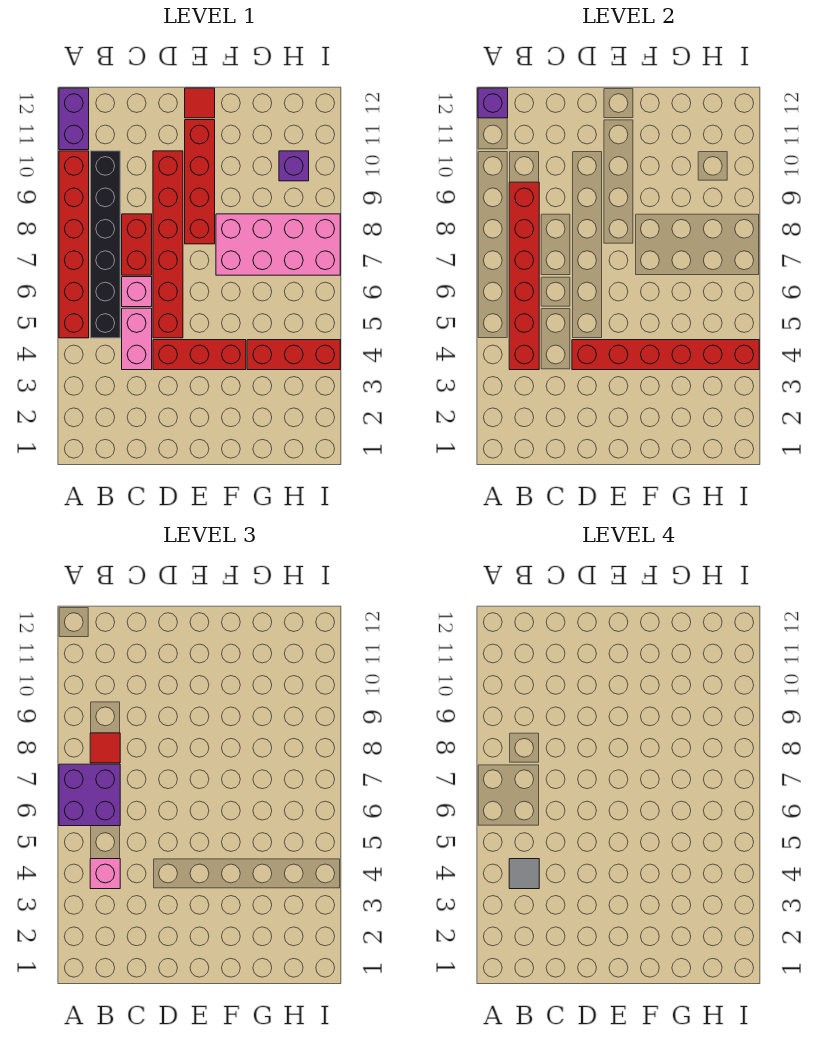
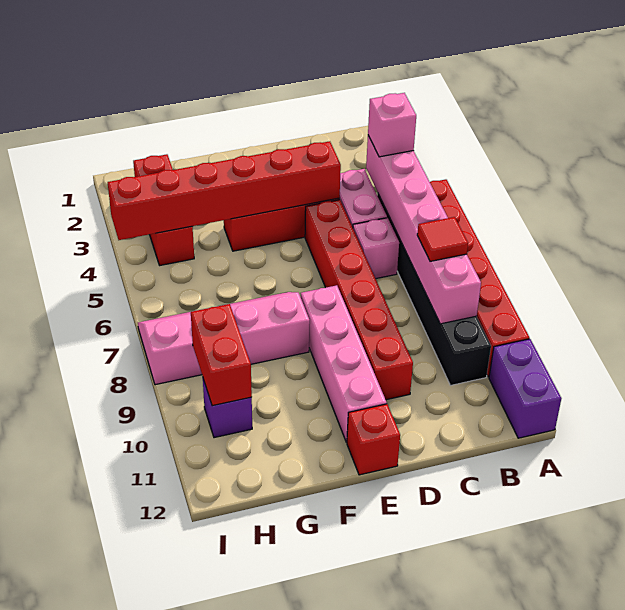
purple 2x2 brick [59,764,120,826] -> none
purple 1x1 brick [478,88,508,118] -> none
red 1x6 brick [509,182,539,370] -> pink 1x6 brick [366,136,481,324]
grey 1x1 tile [509,859,539,889] -> none
red 1x2 brick [122,214,152,275] -> red 1x2 brick moved to [191,304,252,406]
red 1x4 brick [185,120,215,244] -> pink 1x4 brick [301,285,387,442]
red 1x1 tile [185,88,215,118] -> red 1x1 brick [347,404,400,475]
pink 2x4 brick [216,214,340,275] -> pink 2x4 slope [138,292,310,385]
red 1x3 brick [247,340,340,370] -> red 1x3 brick turned to [133,154,194,265]

